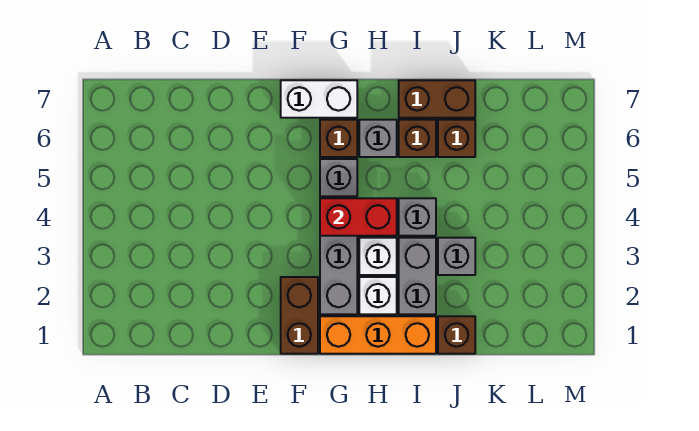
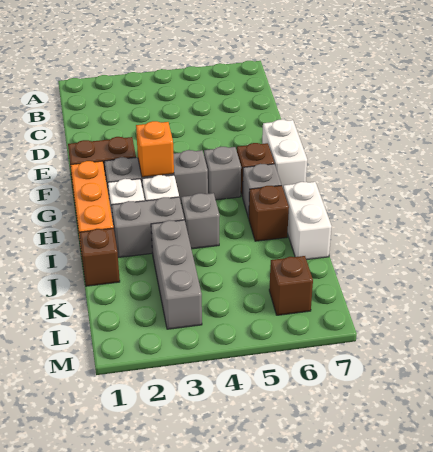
none -> orange 1x1 brick [136,121,174,177]
red 1x2 brick [320,198,397,236] -> none
brown 1x2 brick [399,80,475,118] -> white 1x2 brick [283,182,332,260]
grey 1x1 brick [438,238,475,275] -> grey 1x3 brick [151,220,202,329]
brown 1x1 brick [438,120,475,157] -> brown 1x1 brick moved to [269,256,313,315]

